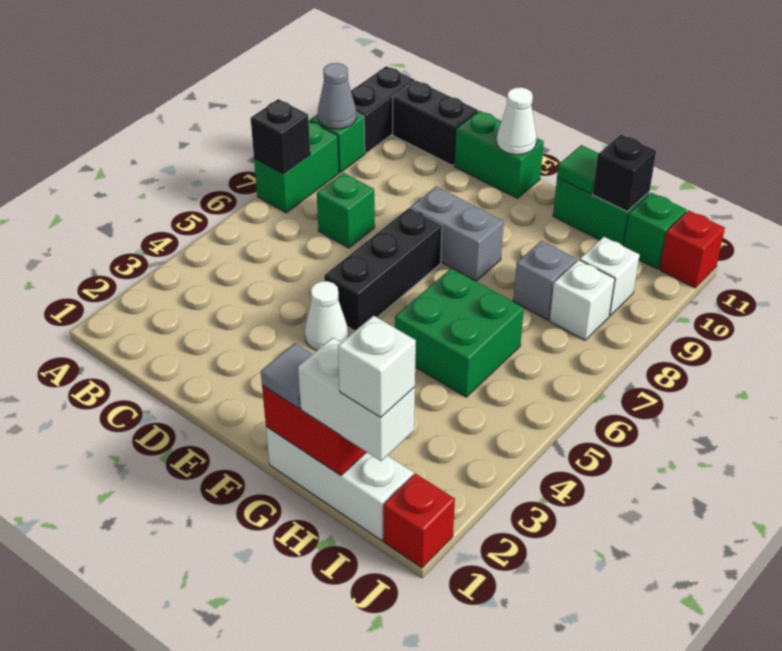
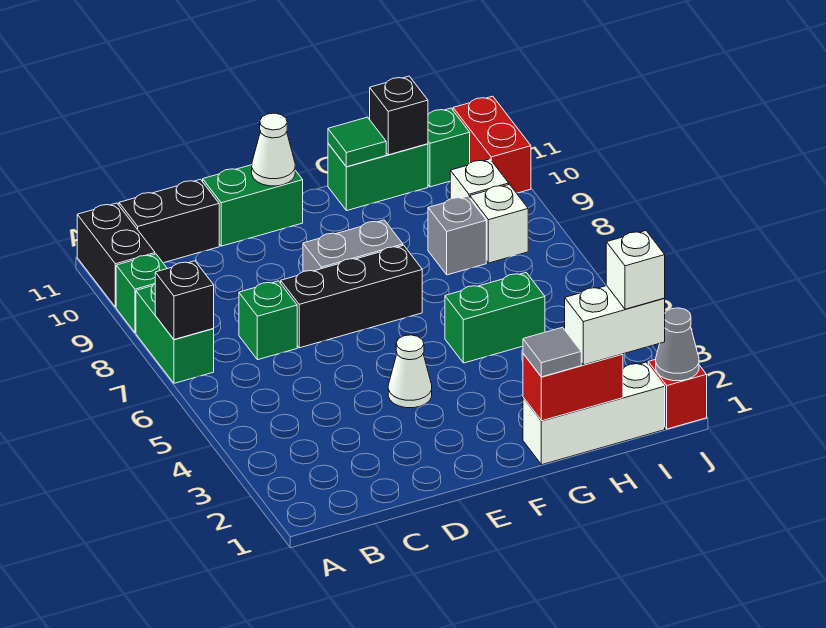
grey 1x1 cone [318,63,356,129] -> grey 1x1 cone moved to [656,308,699,381]
black 1x3 brick [324,208,442,331] -> black 1x3 brick turned to [281,245,422,348]
green 2x2 brick [395,268,524,397] -> green 1x2 brick [445,273,545,363]
red 1x1 brick [660,210,725,288] -> red 1x2 brick [453,96,531,193]

